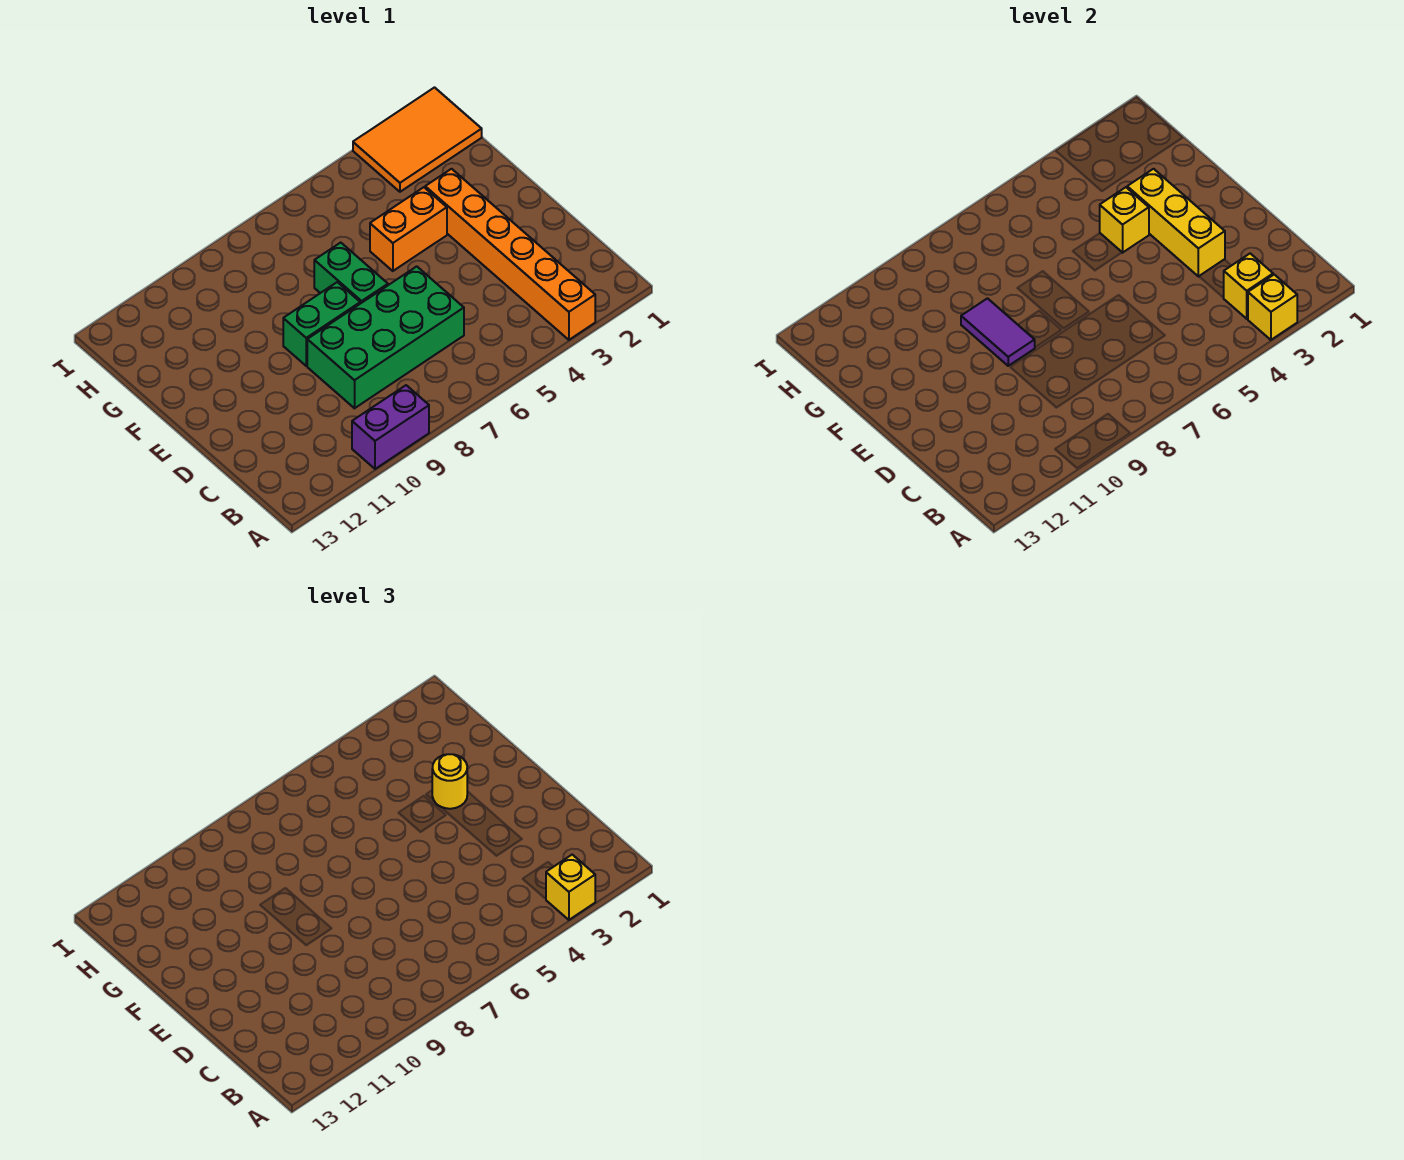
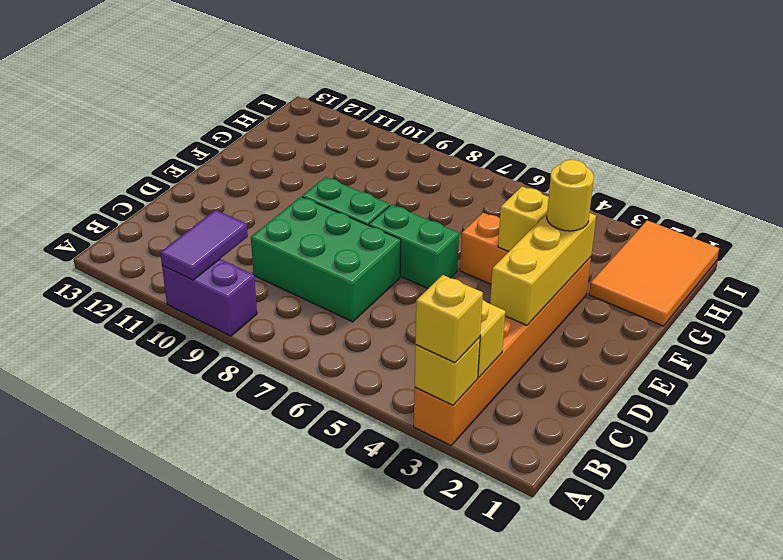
green 2x4 brick [307,266,464,408] -> green 2x3 brick [251,197,401,322]
green 1x2 brick [314,243,388,304] -> green 1x2 brick turned to [369,205,459,288]
purple 1x2 tile [961,298,1035,366] -> purple 1x2 tile moved to [160,210,248,280]
orange 2x3 tile [353,88,482,192] -> orange 2x3 tile turned to [589,220,719,326]

